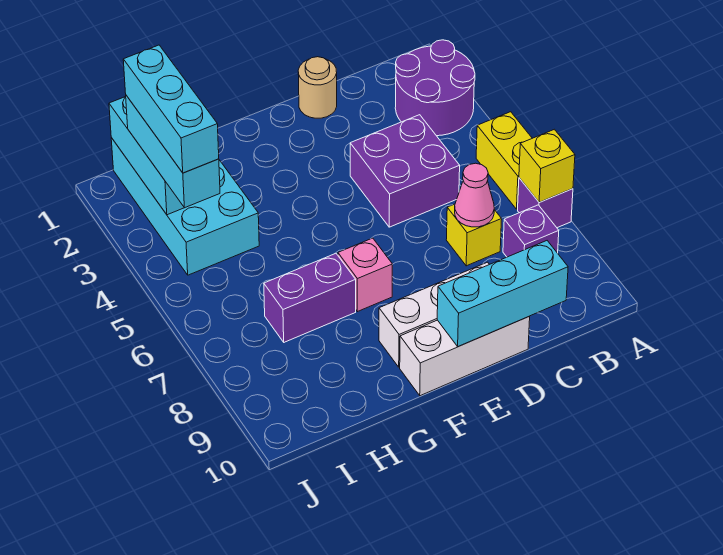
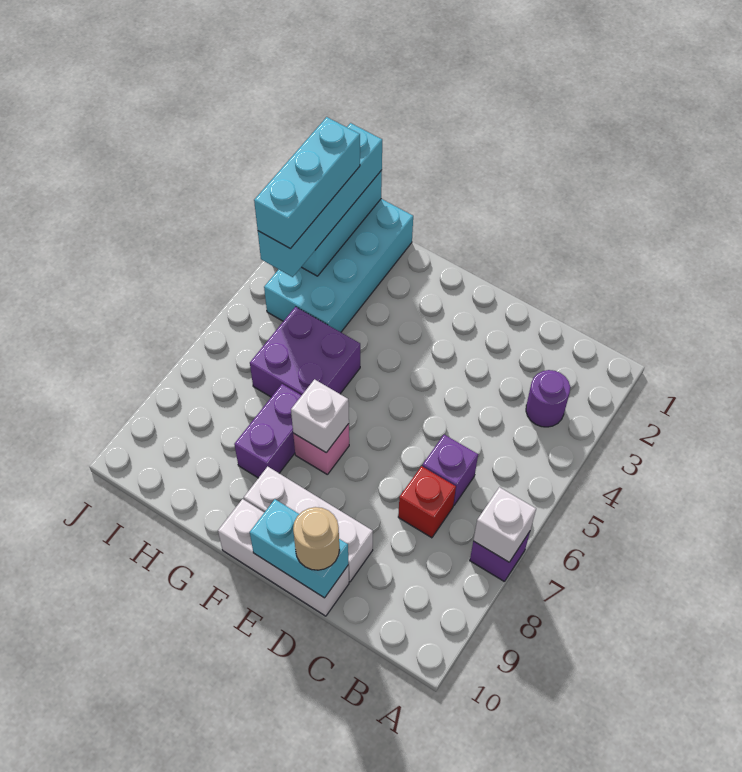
purple 2x2 round brick [395,40,475,136] -> purple 1x1 round brick [526,370,570,427]
yellow 1x2 brick [476,112,532,209] -> none
yellow 1x1 brick [519,129,575,202] -> white 1x1 brick [473,487,536,562]
purple 1x1 brick [503,205,559,257] -> purple 1x1 brick moved to [422,435,478,505]
purple 2x2 brick [350,115,460,227] -> purple 2x2 brick moved to [250,307,360,397]
yellow 1x1 brick [446,204,502,266] -> red 1x1 brick [398,466,456,538]
pink 1x1 cone [455,163,494,227] -> none
cyan 1x3 brick [437,241,568,347] -> cyan 1x2 brick [250,499,348,598]
tan 1x1 round brick [298,57,337,118] -> tan 1x1 round brick moved to [293,507,339,570]
none -> white 1x1 brick [291,379,349,453]
purple 1x2 brick [264,254,356,342] -> purple 1x2 brick turned to [234,384,302,478]
cyan 1x3 brick [126,95,220,208] -> cyan 1x4 brick [258,123,382,277]

